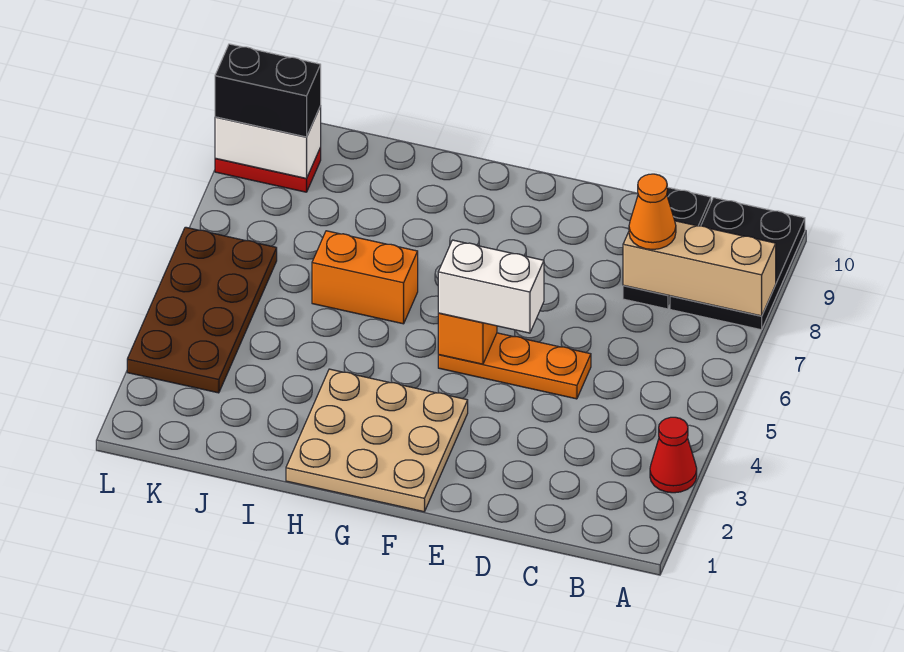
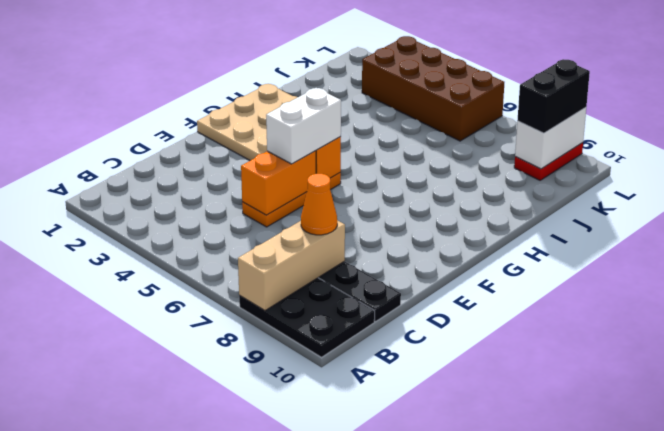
red 1x1 cone [650,417,697,493] -> none
orange 1x2 brick [312,231,418,324] -> orange 1x2 brick moved to [241,151,316,215]
brown 2x4 plate [127,227,277,393] -> brown 2x4 brick [362,36,504,141]

